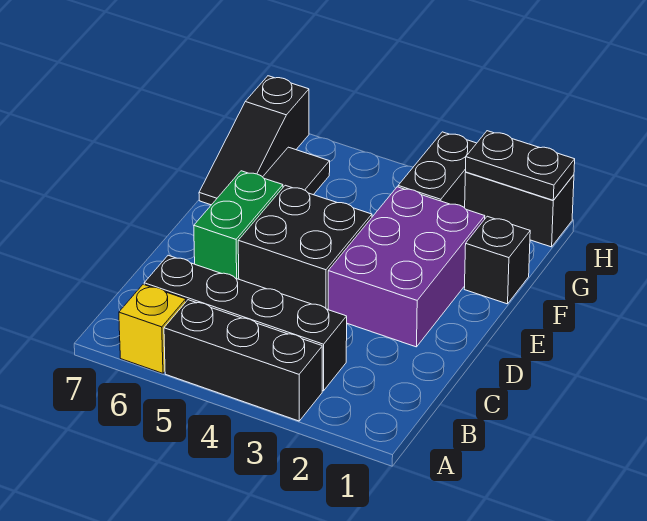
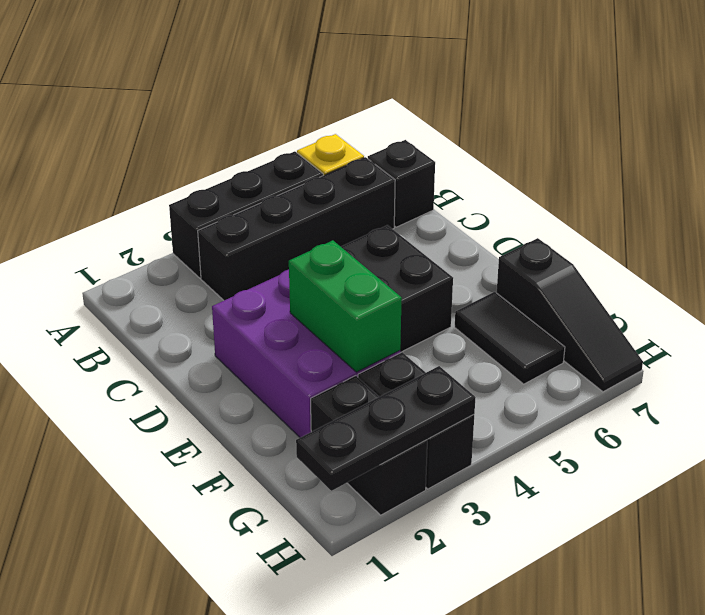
green 1x2 brick [194,171,283,279] -> green 1x2 brick moved to [289,240,402,372]
black 1x1 brick [464,216,530,304] -> black 1x1 brick moved to [368,140,435,227]
black 1x3 slope [199,76,309,205] -> black 1x3 slope turned to [497,238,643,392]
black 1x2 brick [465,172,574,247] -> black 1x2 brick turned to [311,376,427,515]
black 1x2 plate [466,131,575,200] -> black 1x3 plate [296,366,476,491]

